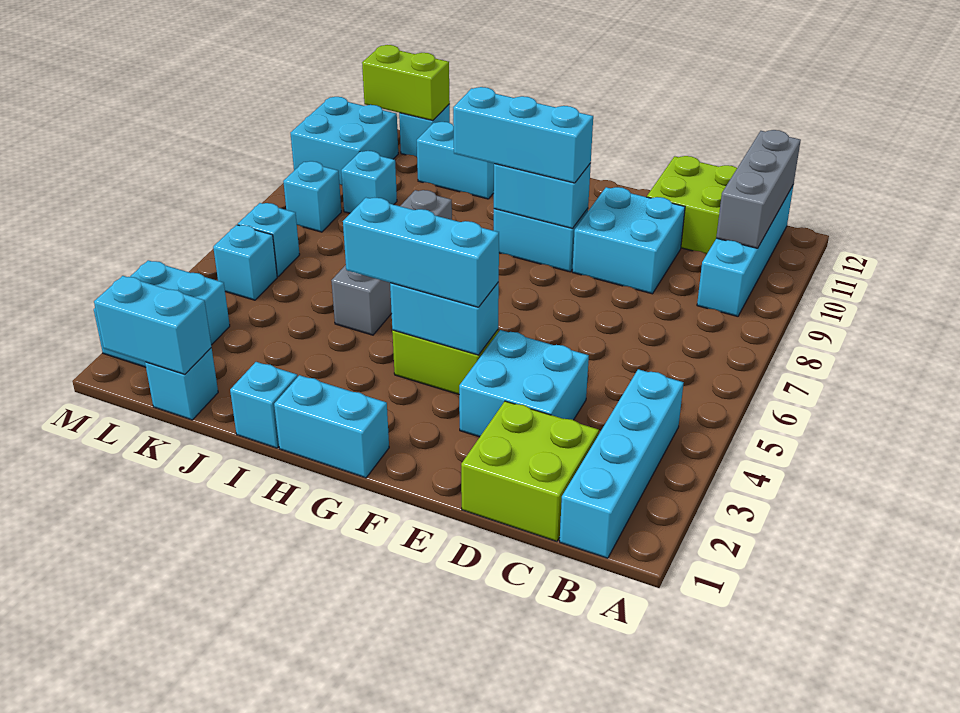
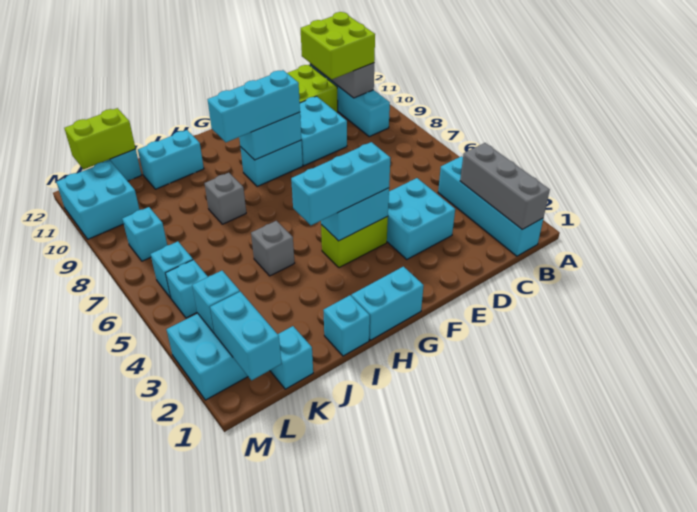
none -> grey 1x3 brick [460,143,550,229]
lime 2x2 brick [461,401,599,541] -> lime 2x2 brick moved to [301,12,375,79]
cyan 1x2 brick [94,276,211,374] -> cyan 1x2 brick turned to [210,292,281,380]
cyan 1x1 brick [341,151,397,213] -> cyan 1x1 brick moved to [192,271,240,334]

